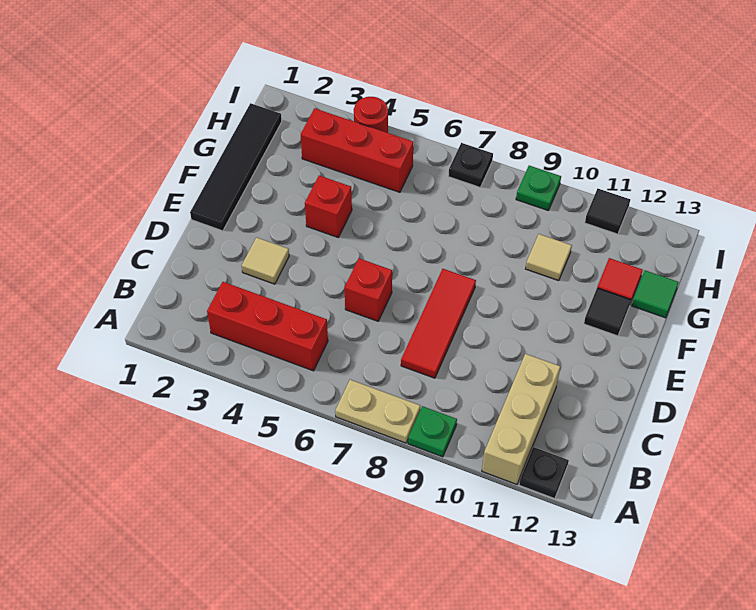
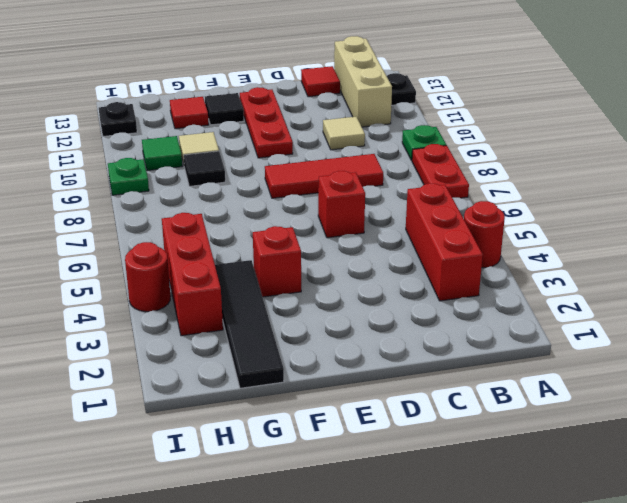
none -> red 1x1 round brick [464,201,505,268]
tan 1x2 plate [335,380,420,443] -> red 1x2 plate [412,144,469,198]
tan 1x3 brick [482,354,561,484] -> tan 1x3 brick turned to [334,36,392,127]
none -> red 1x1 tile [301,66,340,97]
tan 1x1 tile [242,237,289,284] -> tan 1x1 tile moved to [323,117,365,150]
black 1x4 tile [190,103,282,231] -> black 1x4 tile turned to [215,260,284,388]
none -> red 1x3 plate [240,87,293,158]
green 1x1 tile [632,270,679,318] -> green 1x1 tile moved to [142,136,182,171]
black 1x1 plate [448,143,493,187] -> black 1x1 plate moved to [99,102,137,136]
black 1x1 tile [585,189,630,234] -> black 1x1 tile moved to [184,151,225,186]

